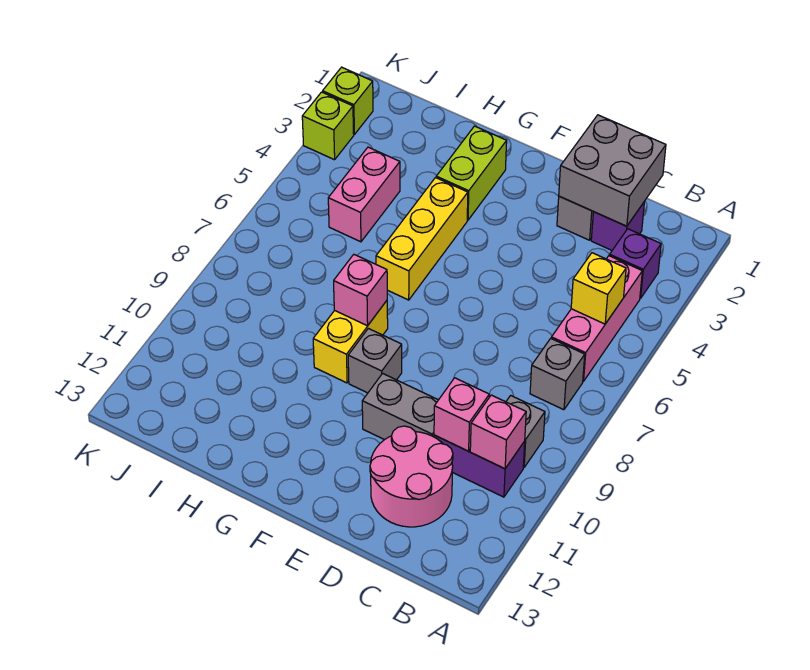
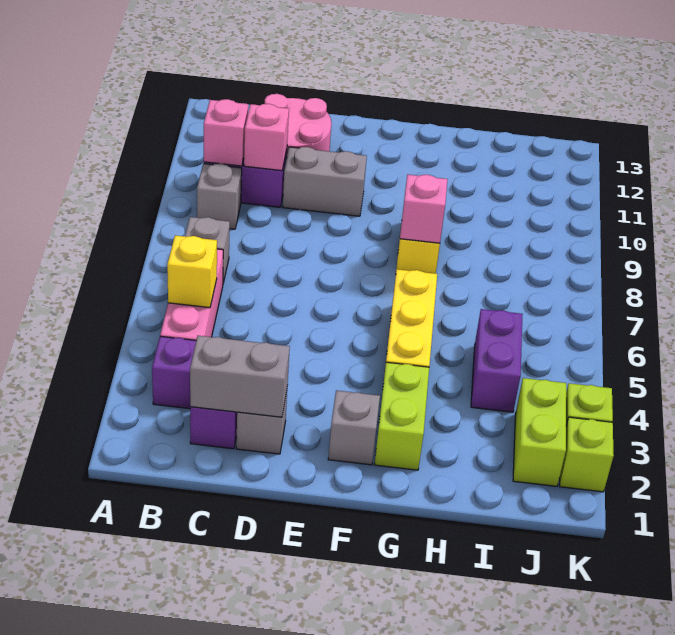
grey 2x2 brick [559,115,666,226] -> grey 1x2 brick [190,336,290,417]
grey 1x1 brick [348,328,402,393] -> grey 1x1 brick moved to [328,390,380,465]
pink 1x2 brick [328,147,400,242] -> purple 1x2 brick [471,309,523,412]
none -> lime 1x2 brick [513,378,566,486]

